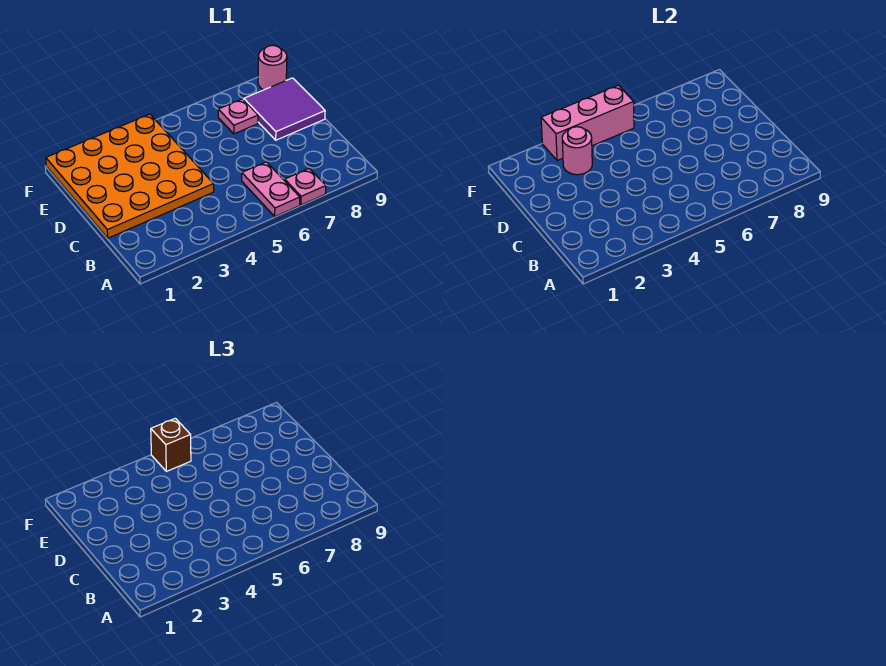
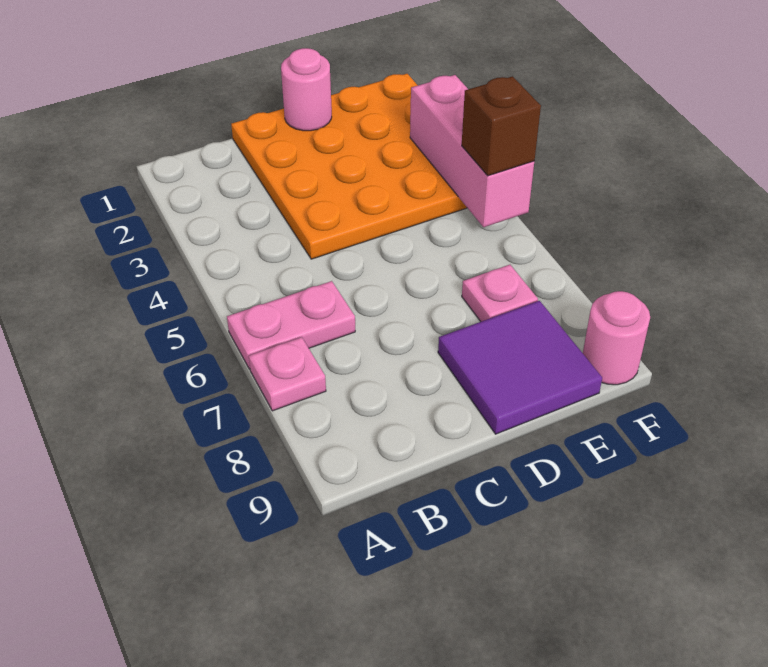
pink 1x1 round brick [562,127,592,175] -> pink 1x1 round brick moved to [281,48,332,131]

